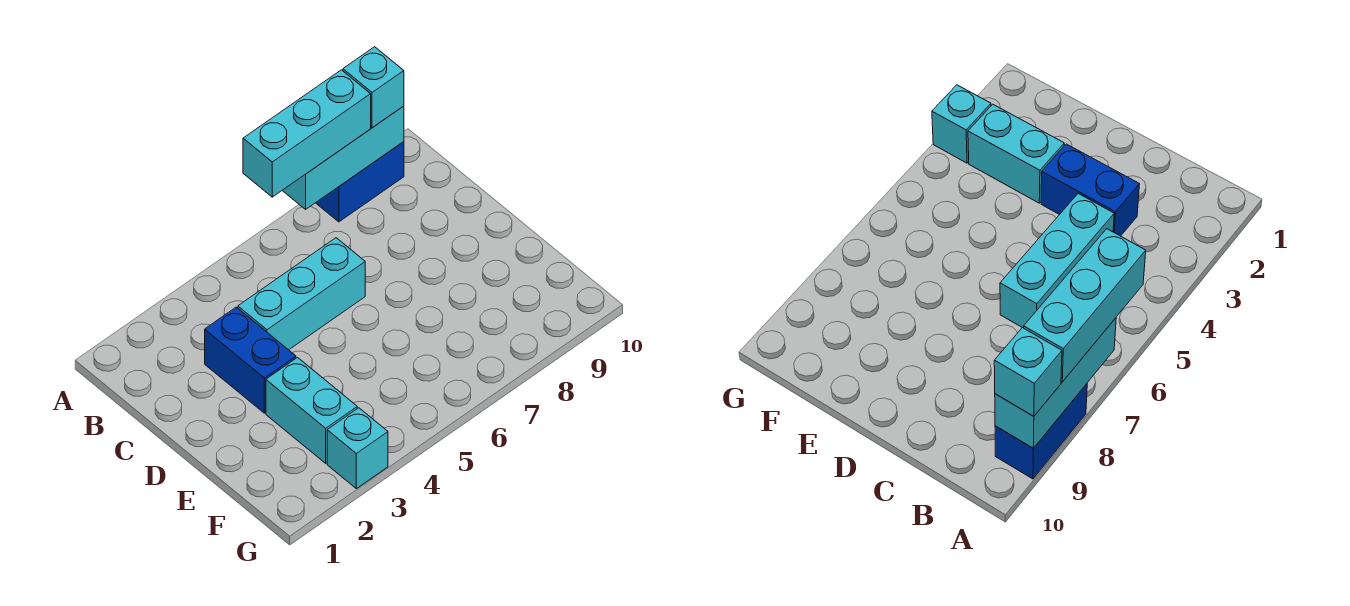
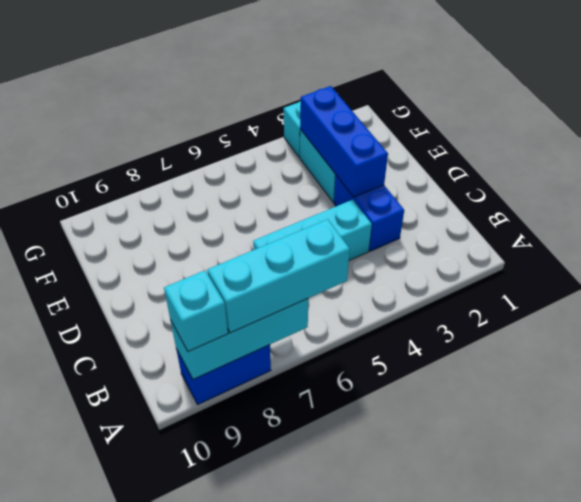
none -> blue 1x3 brick [300,86,388,197]

